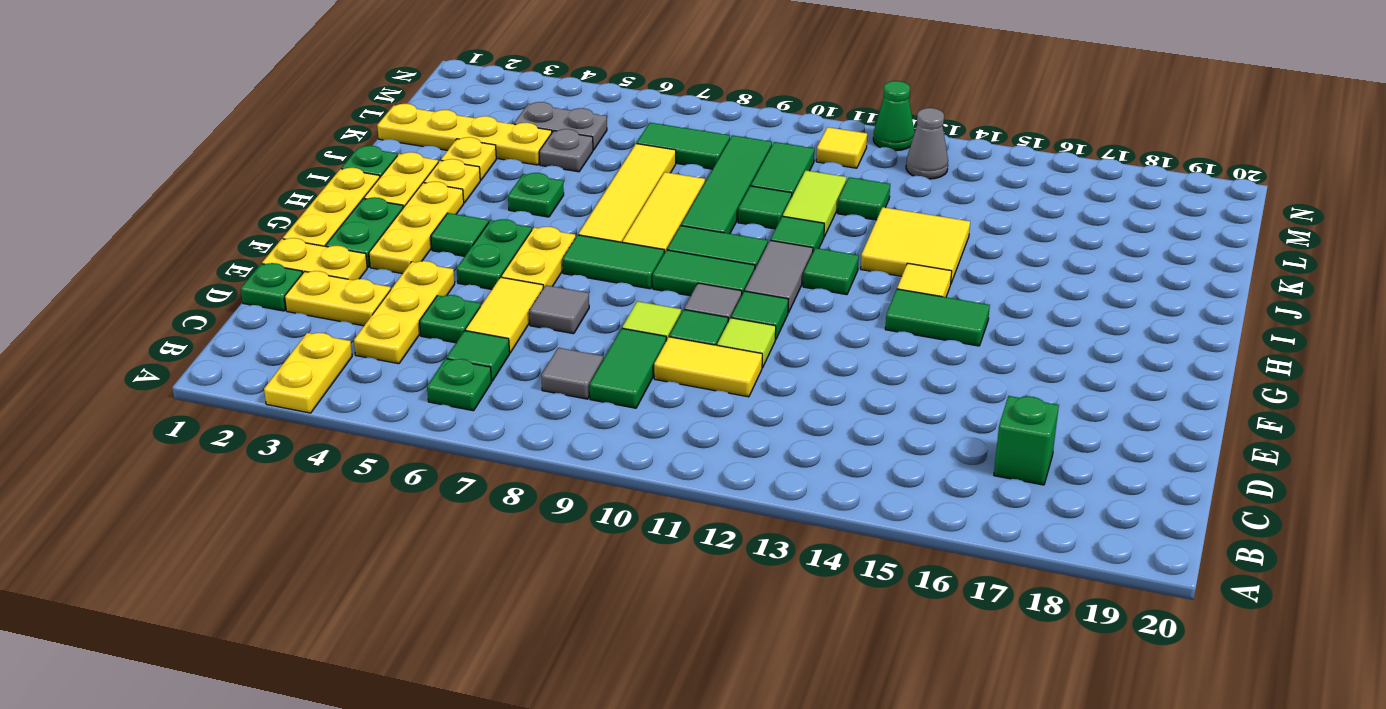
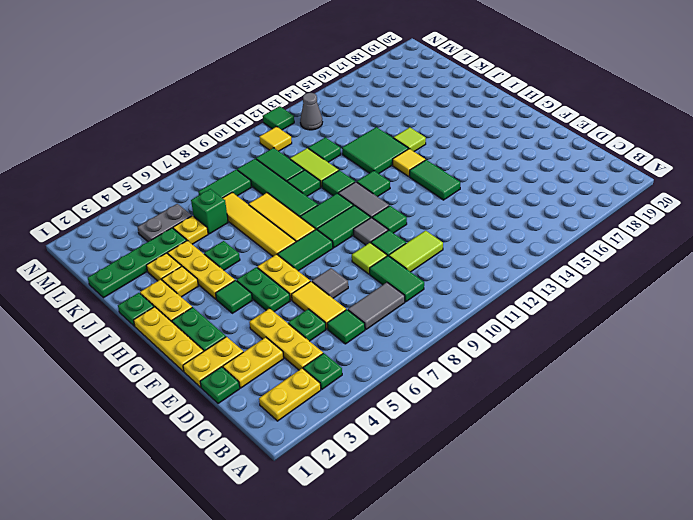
yellow 1x2 plate [264,333,352,413] -> yellow 1x2 plate turned to [259,368,321,421]
green 1x1 plate [427,359,492,411] -> green 1x1 plate moved to [303,353,342,389]
grey 1x1 tile [541,348,603,399] -> grey 1x2 tile [348,282,405,330]
green 1x1 brick [994,396,1059,485] -> green 1x1 brick moved to [191,189,228,234]
yellow 1x2 tile [654,337,762,397] -> lime 1x2 tile [389,231,443,272]
lime 1x1 tile [717,318,776,368] -> lime 1x1 tile moved to [393,127,426,151]
yellow 1x3 plate [369,181,464,274] -> yellow 1x3 plate moved to [168,241,235,299]
green 1x2 tile [885,289,990,346] -> green 1x2 tile turned to [410,160,460,200]
yellow 2x2 tile [861,207,970,283] -> green 2x2 tile [342,127,408,174]
yellow 1x4 plate [377,104,552,165] -> green 1x4 plate [88,228,187,298]
grey 1x1 plate [539,129,593,172] -> yellow 1x1 plate [173,216,208,244]
green 1x1 cone [873,81,915,151] -> green 1x1 tile [263,106,294,130]

